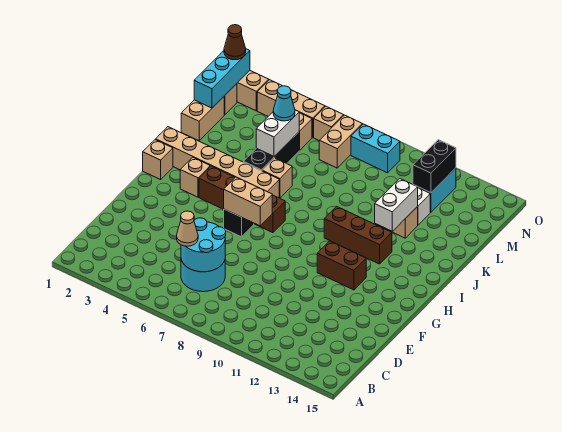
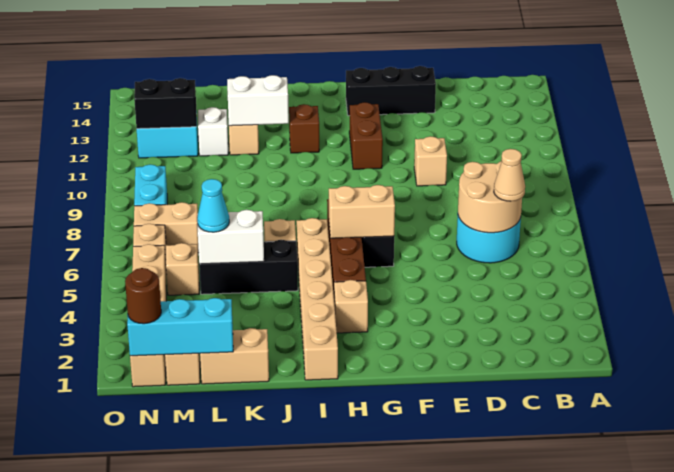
cyan 2x2 round brick [181,218,226,272] -> tan 2x2 round brick [458,161,522,233]
none -> black 1x3 brick [346,66,436,116]
tan 1x2 brick [224,177,272,226] -> tan 1x2 brick turned to [329,185,395,238]
tan 1x1 brick [143,140,173,180] -> tan 1x1 brick moved to [414,136,447,186]
brown 1x3 brick [324,206,392,264] -> brown 1x1 brick [289,104,319,153]
brown 1x1 cone [224,25,246,60] -> brown 1x1 round brick [125,268,161,324]

